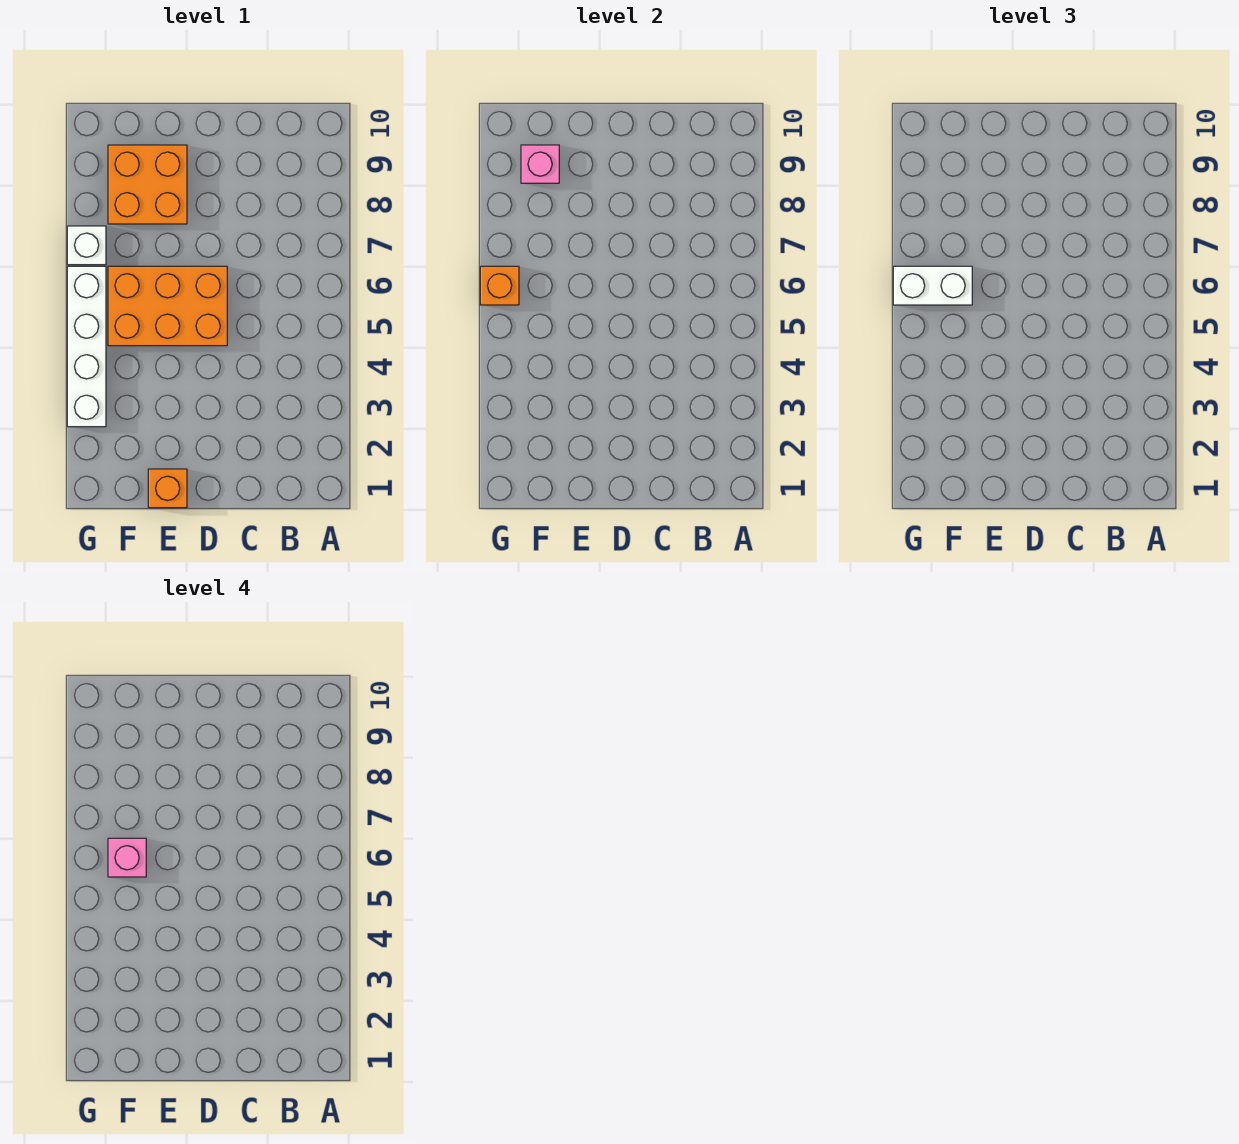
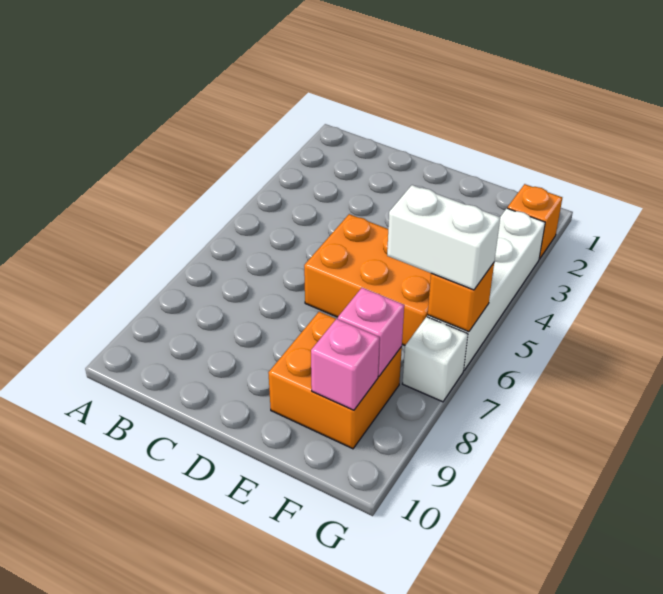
orange 1x1 brick [148,469,187,508] -> orange 1x1 brick moved to [508,184,562,259]
pink 1x1 brick [108,838,146,877] -> pink 1x1 brick moved to [338,288,404,376]

